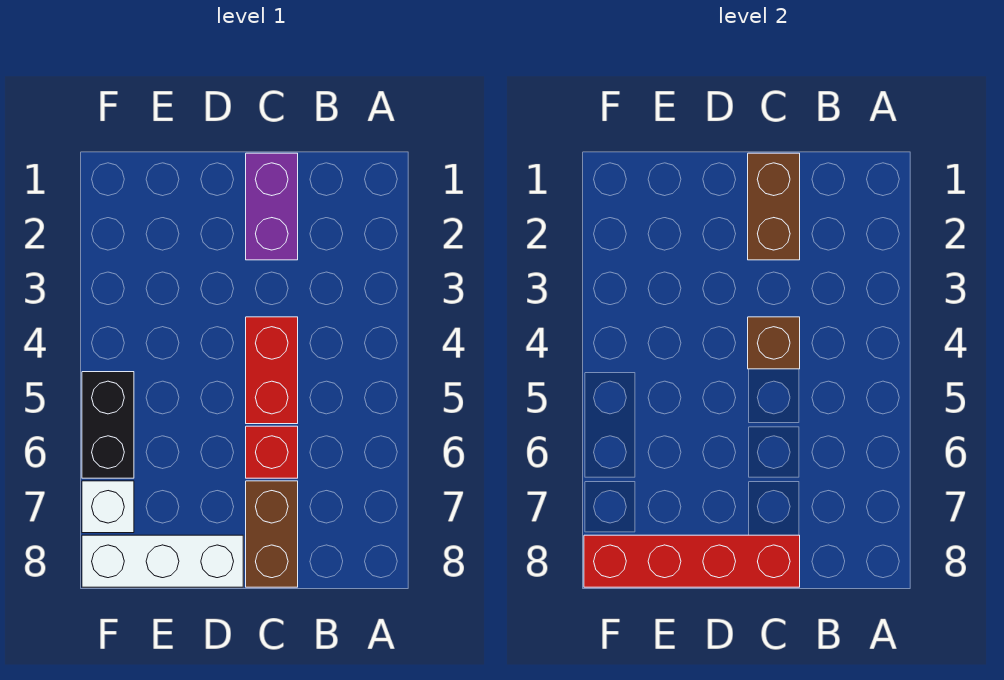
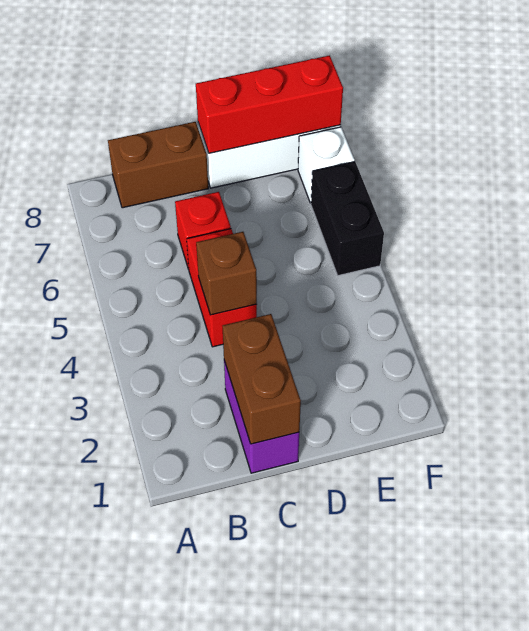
brown 1x2 brick [246,481,298,587] -> brown 1x2 brick turned to [108,122,208,208]
red 1x4 brick [584,535,800,587] -> red 1x3 brick [196,55,343,153]

